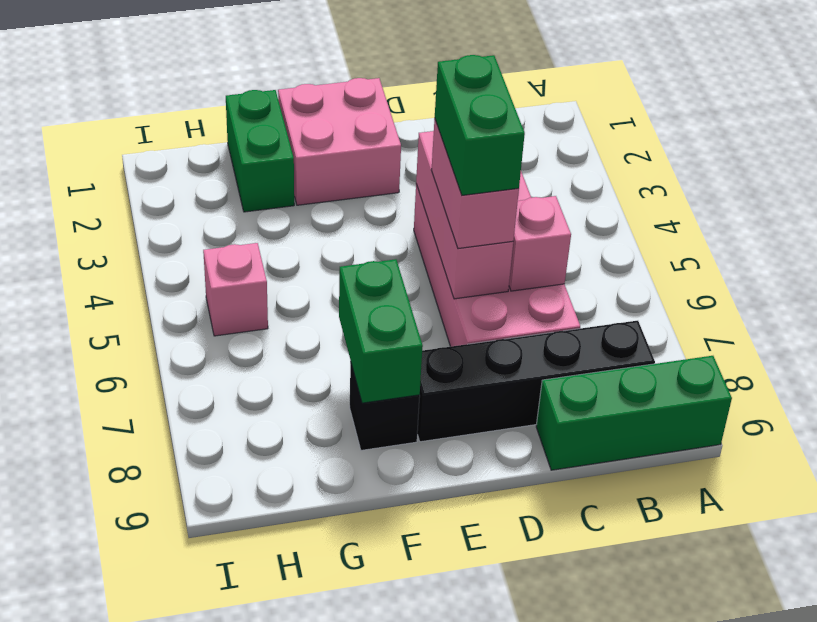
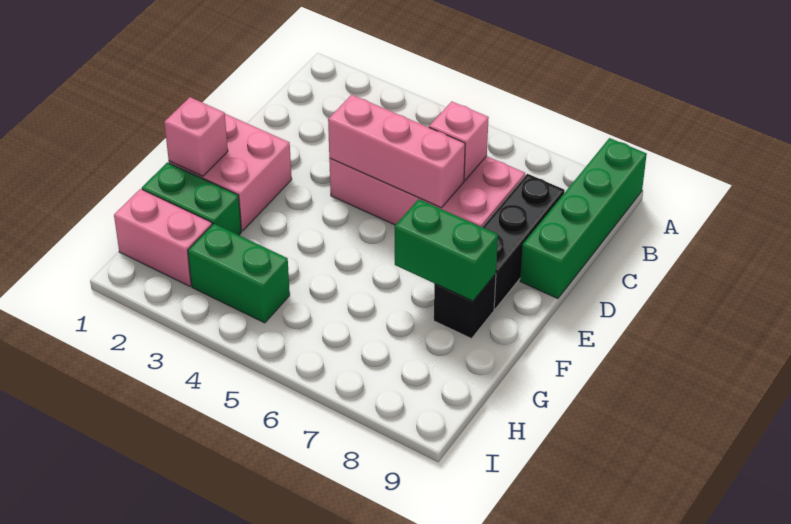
green 1x3 brick [536,356,732,470] -> green 1x4 brick [520,138,647,299]
black 1x4 brick [417,321,655,442] -> black 1x3 brick [483,174,565,309]
pink 1x2 brick [431,119,519,249] -> pink 1x2 brick moved to [114,189,212,286]
green 1x2 brick [435,55,525,195] -> green 1x2 brick moved to [188,224,290,323]
pink 1x1 brick [203,243,268,336] -> pink 1x1 brick moved to [164,97,228,176]

